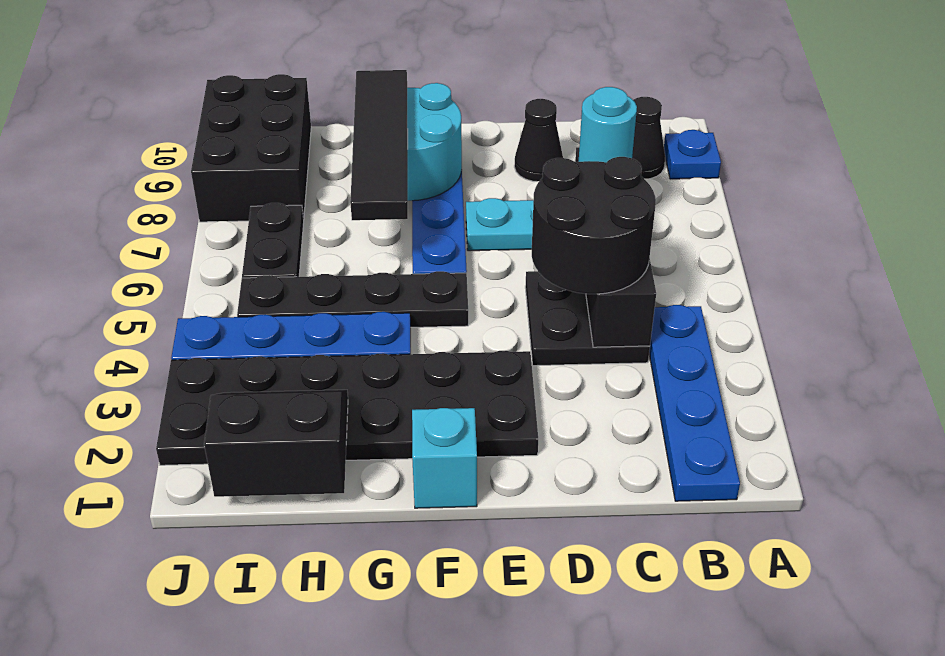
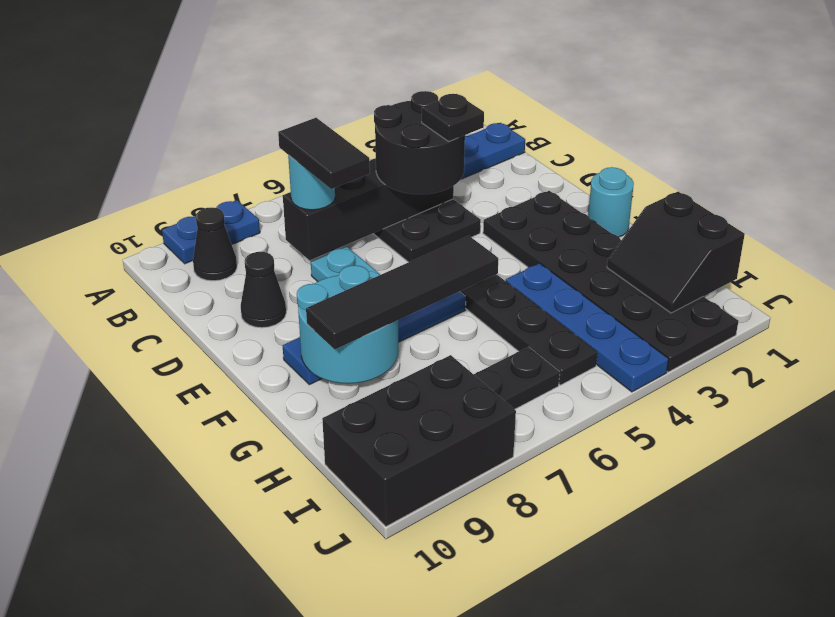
blue 1x1 plate [664,130,721,179] -> blue 1x2 plate [162,200,260,264]
none -> black 1x2 tile [278,118,370,189]
none -> black 1x1 plate [422,94,484,141]
cyan 1x1 brick [412,408,477,508] -> cyan 1x1 round brick [588,167,634,237]

